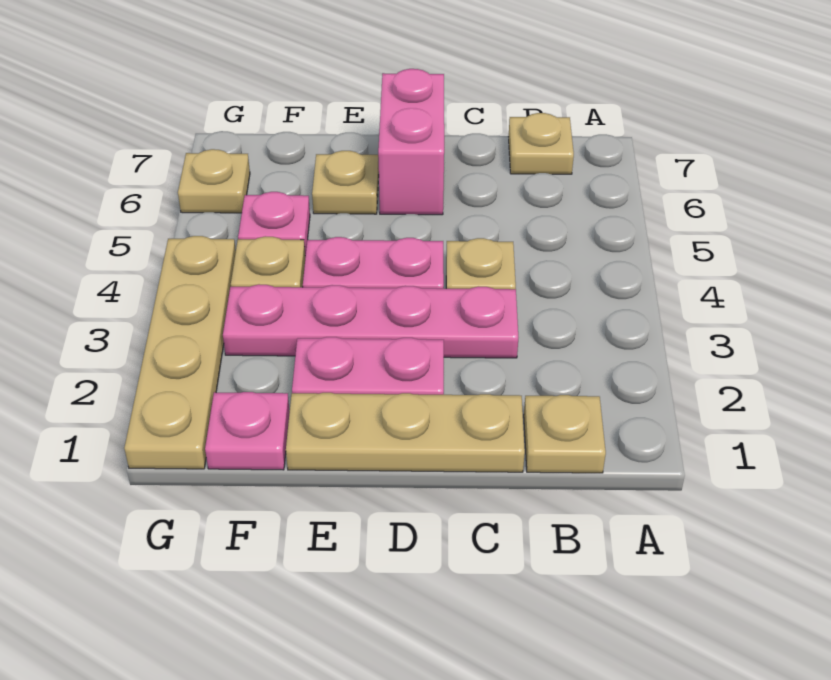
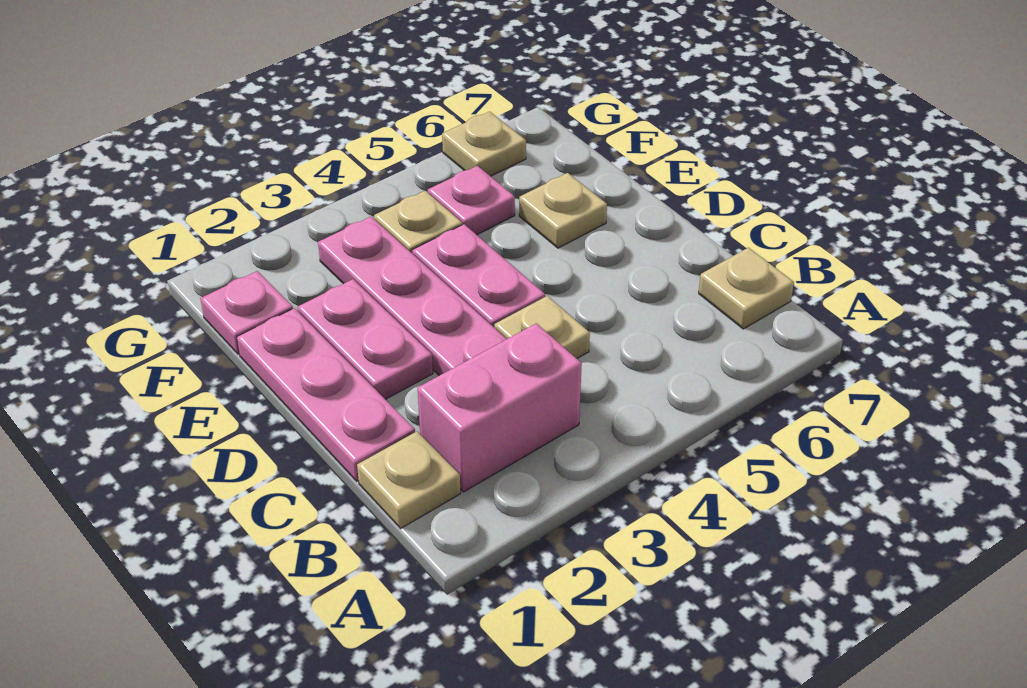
tan 1x3 plate [286,393,525,472] -> pink 1x3 plate [237,308,415,481]
pink 1x2 brick [378,69,444,215] -> pink 1x2 brick moved to [418,323,582,492]
tan 1x4 plate [124,236,236,469] -> none

